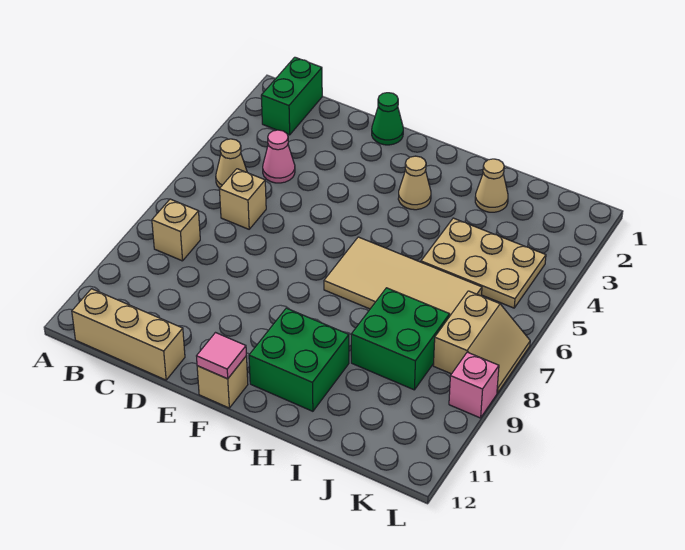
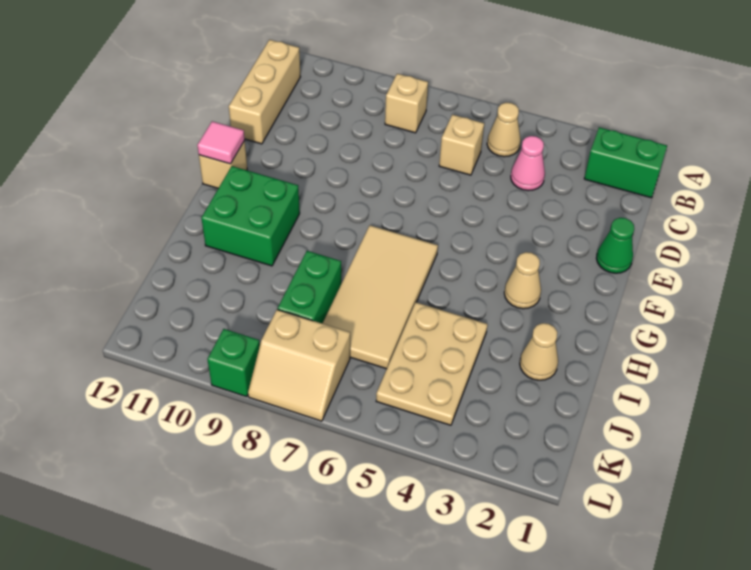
green 2x2 brick [351,288,450,390] -> green 1x2 brick [278,251,341,323]
pink 1x1 brick [449,352,499,418] -> green 1x1 brick [207,329,260,397]

